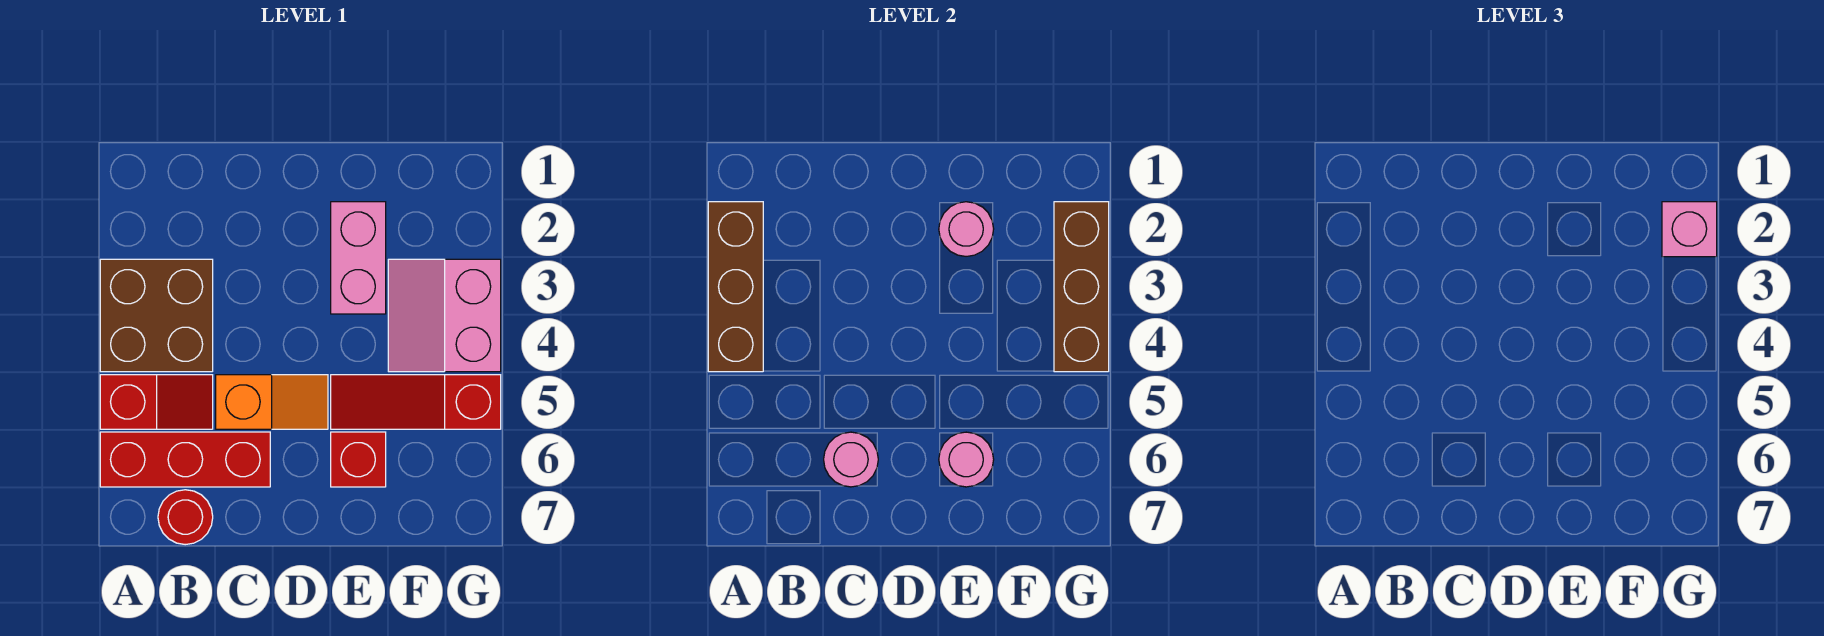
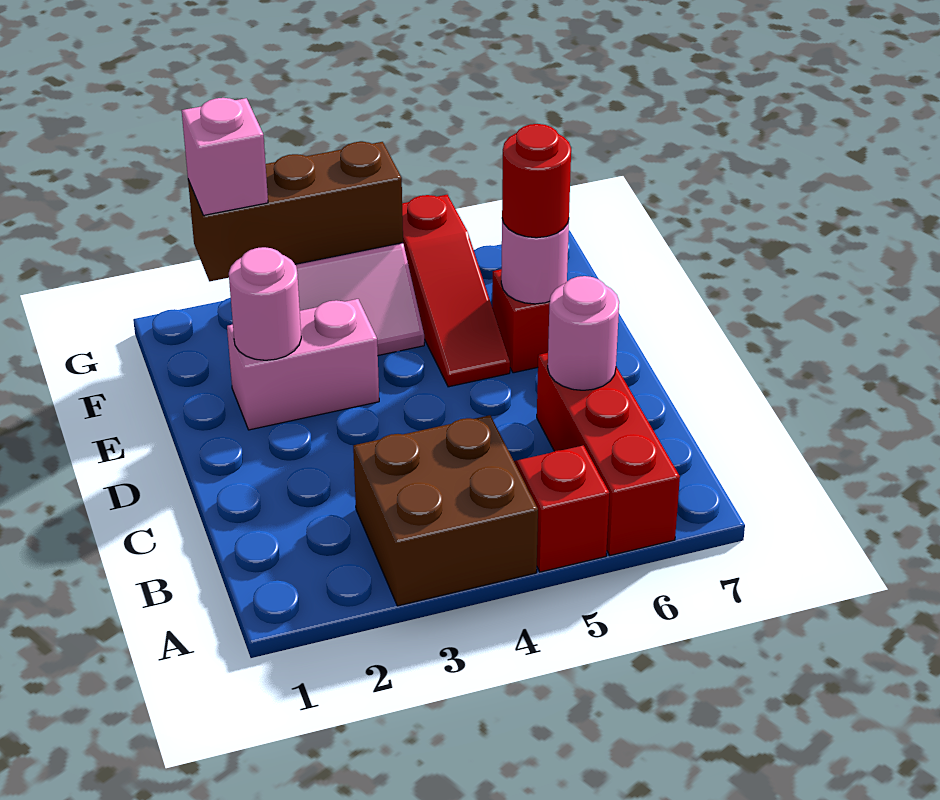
brown 1x3 brick [708,202,763,372] -> none
red 1x1 round brick [158,490,213,545] -> red 1x1 round brick moved to [502,124,571,238]
orange 1x2 slope [216,375,328,429] -> none

